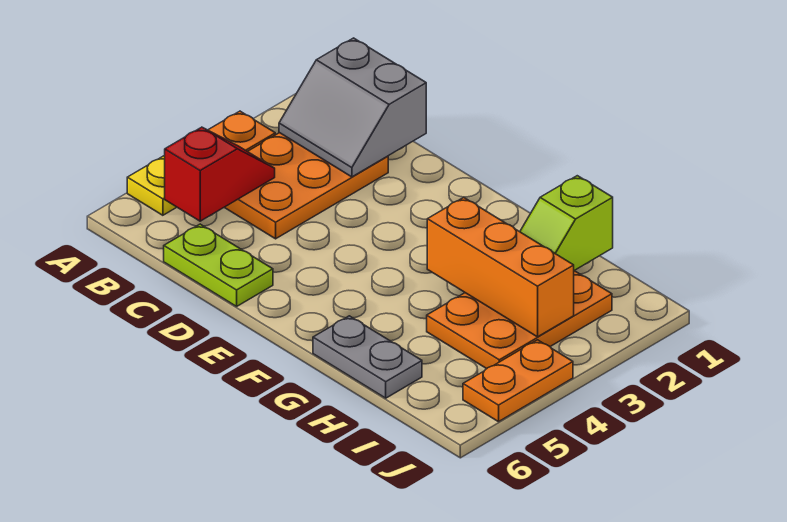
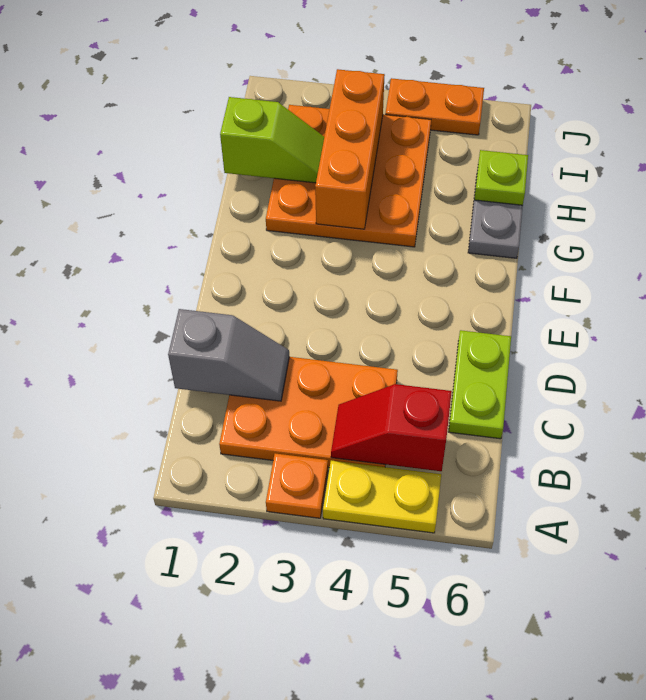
grey 2x2 slope [279,38,426,177] -> grey 1x2 slope [168,309,289,401]
orange 2x3 plate [427,271,612,369] -> orange 3x3 plate [266,105,431,247]
none -> lime 1x1 plate [474,150,528,205]

